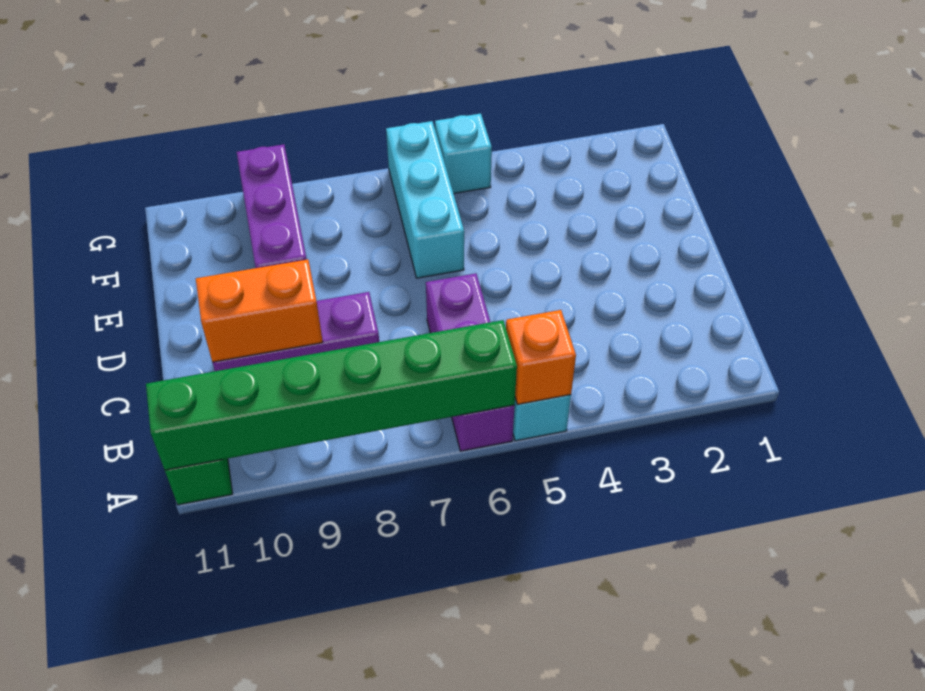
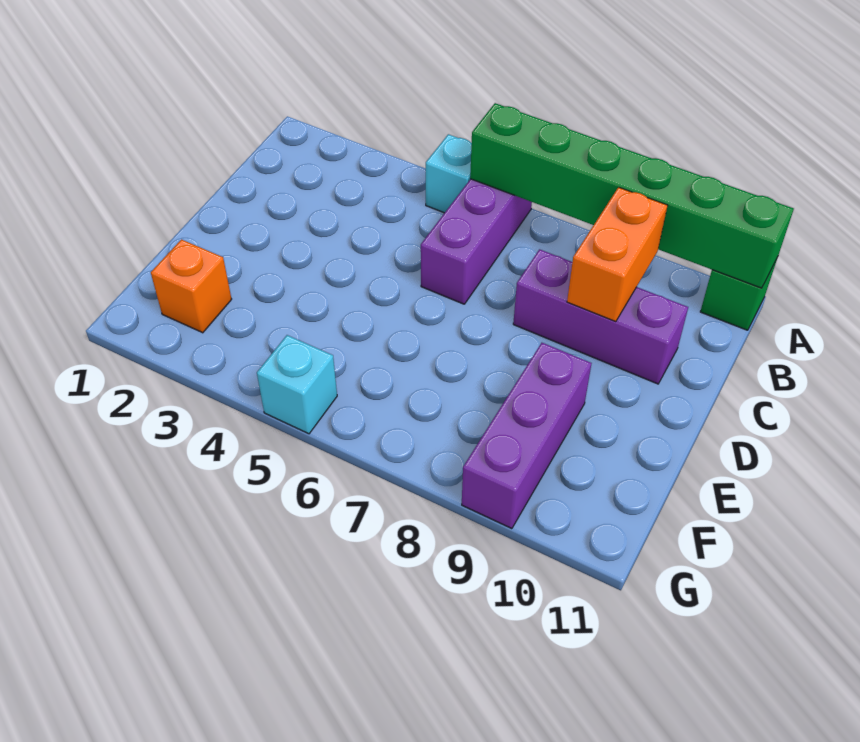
orange 1x1 brick [506,310,576,404] -> orange 1x1 brick moved to [151,240,232,333]
orange 1x2 brick [196,259,323,362] -> orange 1x2 brick turned to [567,187,668,322]
cyan 1x3 brick [386,121,464,278] -> none

